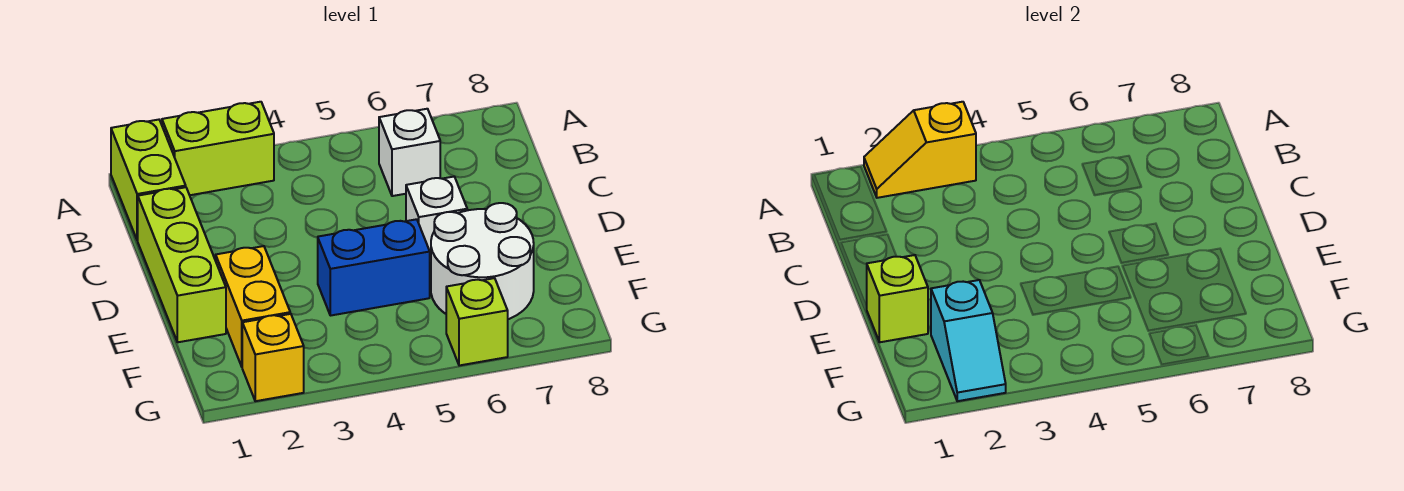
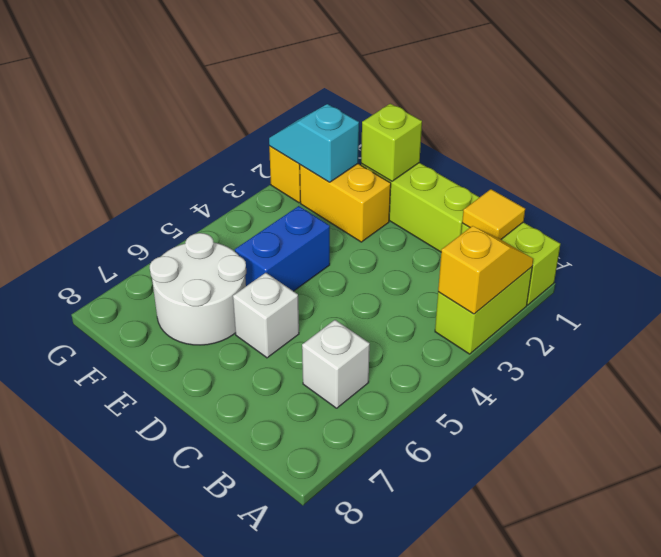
none -> yellow 1x1 tile [462,189,525,239]
lime 1x1 brick [446,278,508,366] -> none

